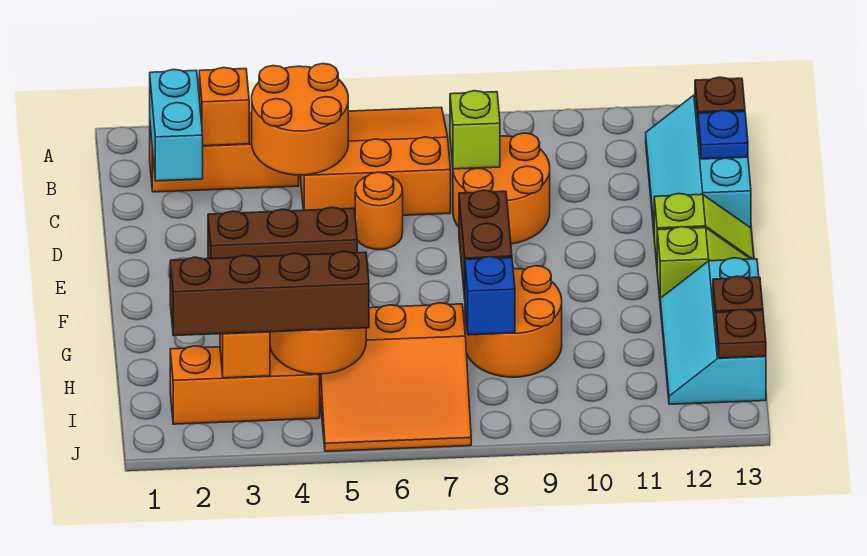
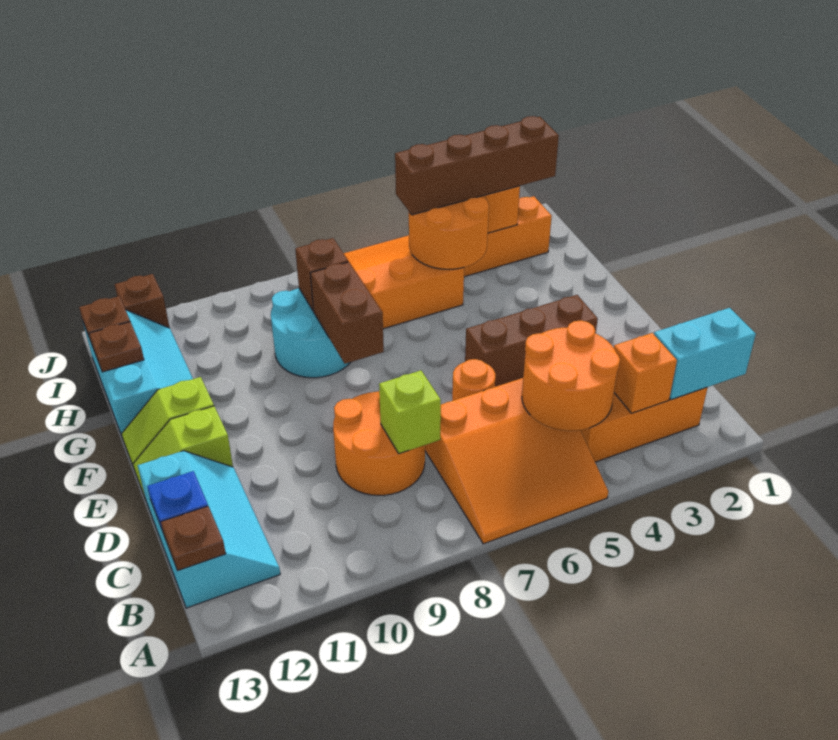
cyan 1x2 brick [150,69,203,181] -> cyan 1x2 brick turned to [654,308,756,400]
orange 2x2 round brick [465,266,562,377] -> cyan 2x2 round brick [271,288,350,378]
blue 1x1 brick [465,257,515,335] -> brown 1x1 brick [295,238,348,311]
none -> brown 1x1 brick [114,274,170,328]

